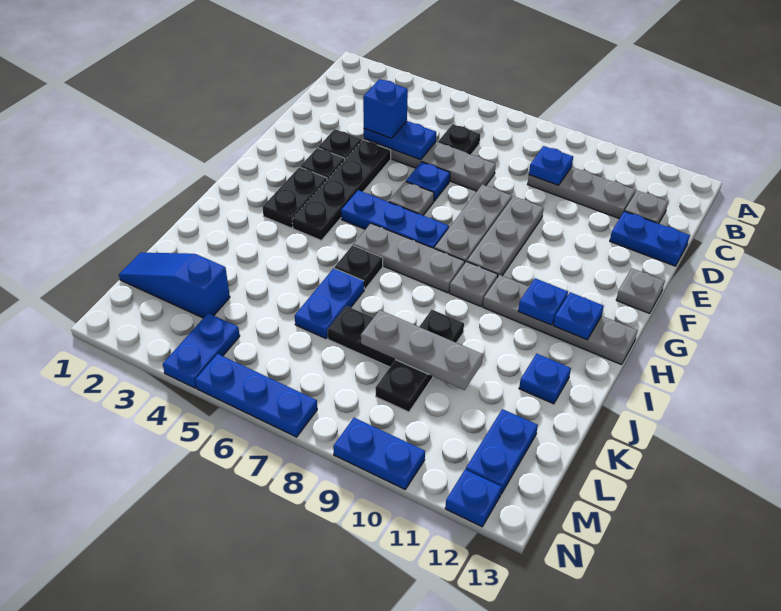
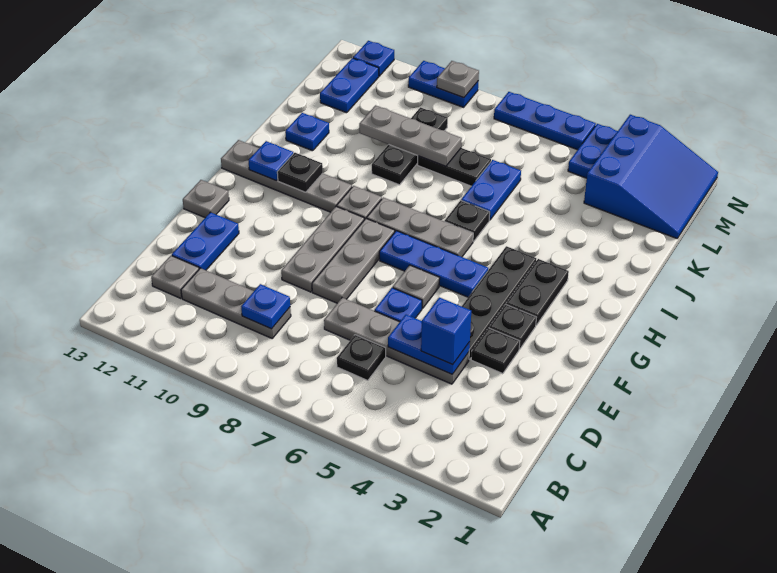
blue 1x2 plate [610,211,690,266] -> blue 1x2 plate turned to [172,212,239,270]
blue 1x1 plate [518,278,568,325] -> black 1x1 plate [277,153,323,192]
blue 1x3 slope [119,253,230,318] -> blue 3x3 slope [584,115,718,238]
none -> grey 1x1 plate [437,61,479,98]

